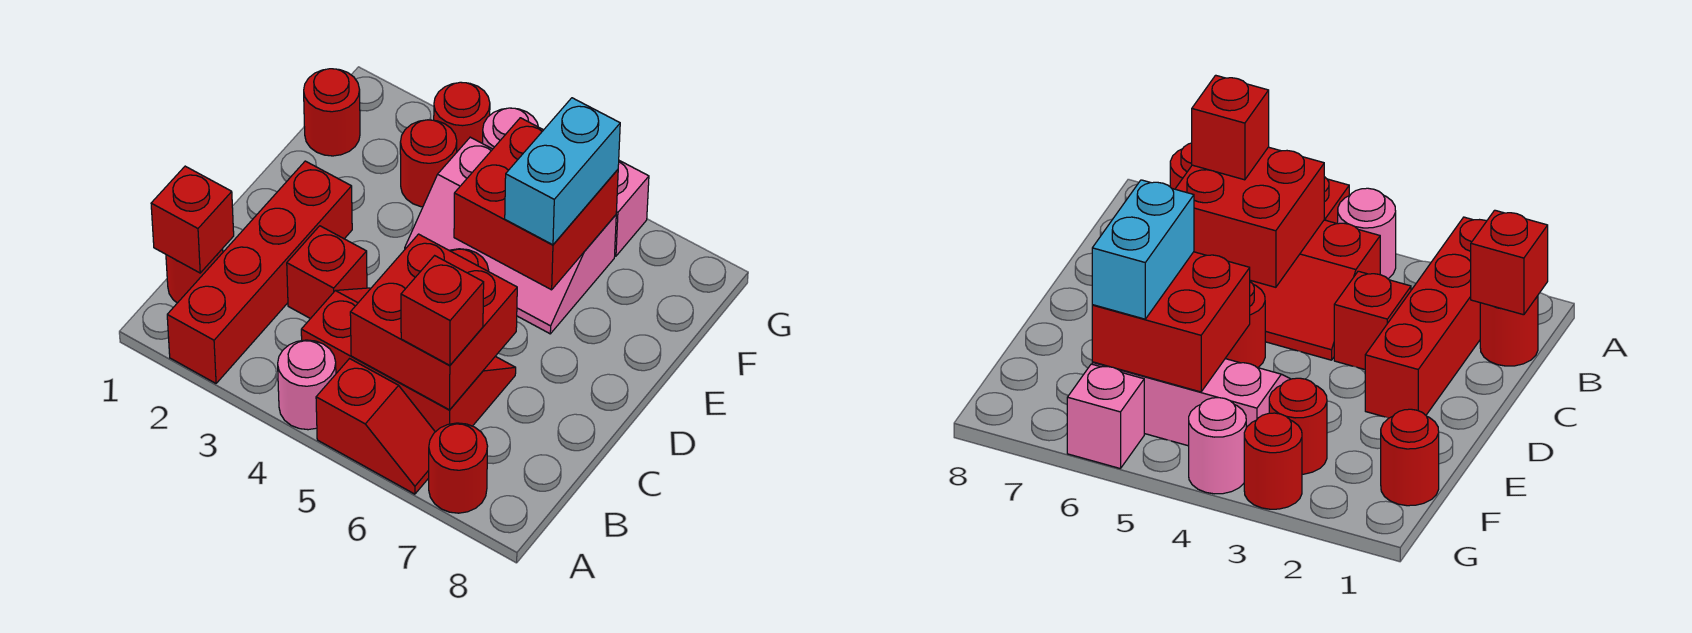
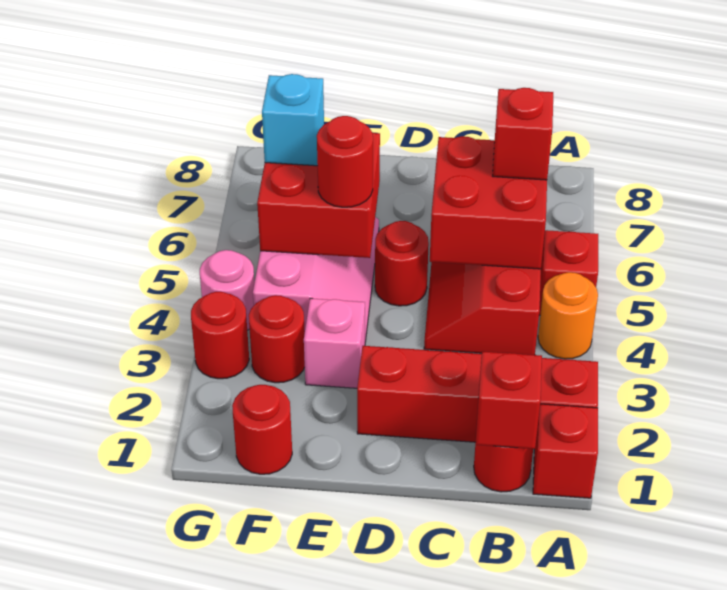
pink 1x1 round brick [278,340,336,430] -> orange 1x1 round brick [538,272,598,359]
red 1x1 round brick [429,423,488,513] -> red 1x1 round brick moved to [317,116,373,207]
red 1x1 brick [287,226,367,319] -> red 1x1 brick moved to [533,404,598,498]
cyan 1x2 brick [505,98,620,245] -> cyan 1x1 brick [262,74,324,166]
pink 1x1 brick [615,161,649,256] -> pink 1x1 brick moved to [304,298,365,388]

